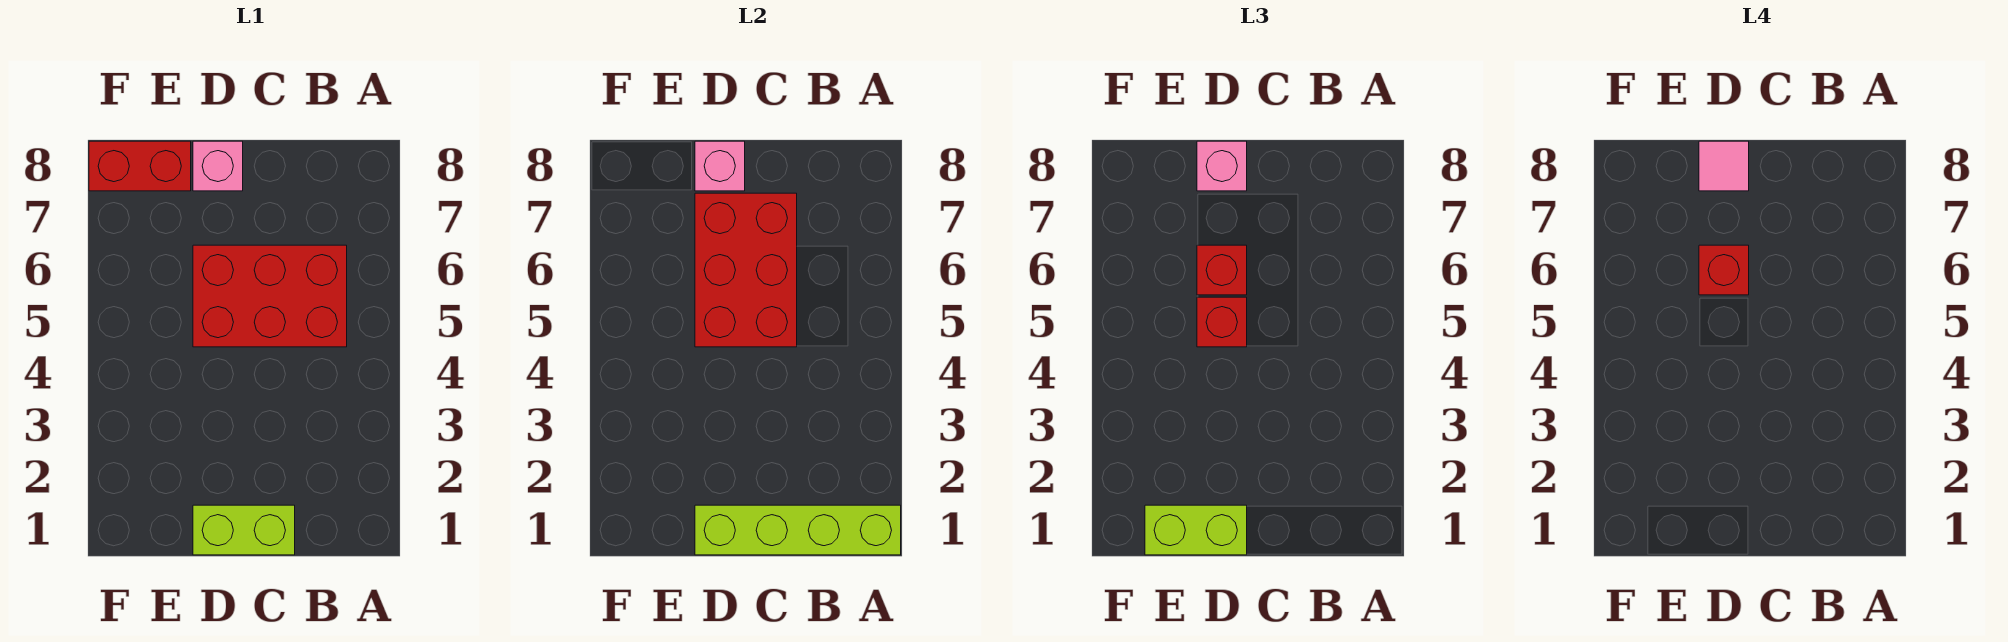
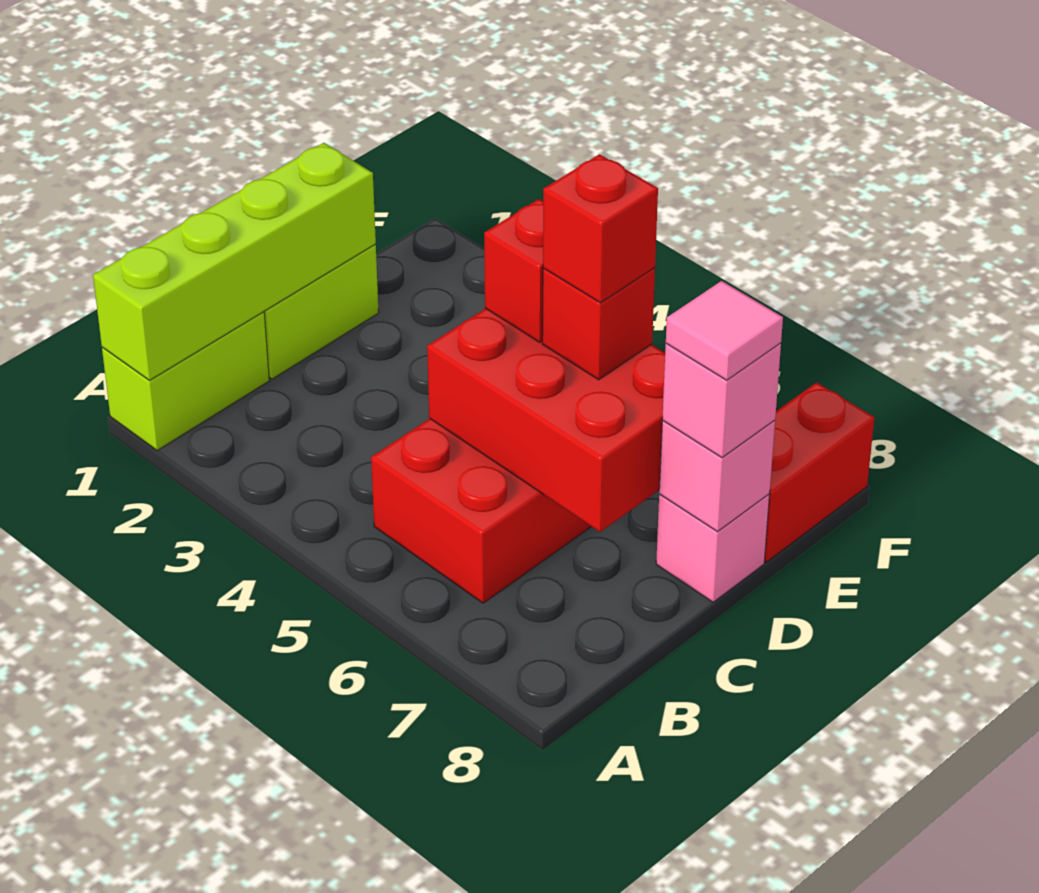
lime 1x2 brick [1145,505,1247,555] -> lime 1x2 brick moved to [102,312,269,451]

